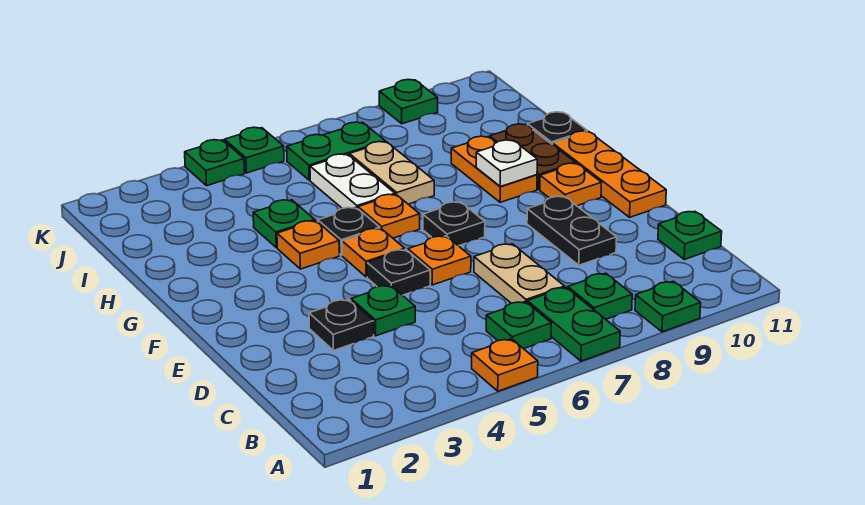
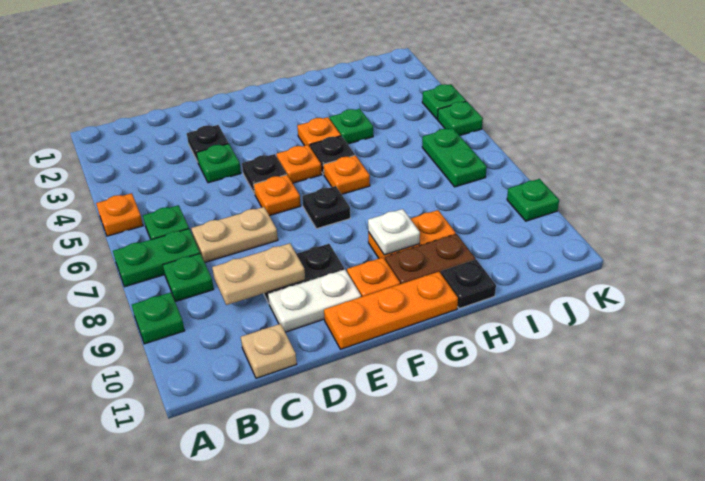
green 1x1 plate [658,211,722,259] -> tan 1x1 plate [241,324,297,378]
white 1x2 plate [310,154,395,208] -> white 1x2 plate moved to [268,269,361,332]
tan 1x2 plate [349,142,434,204] -> tan 1x2 plate moved to [212,243,305,305]

